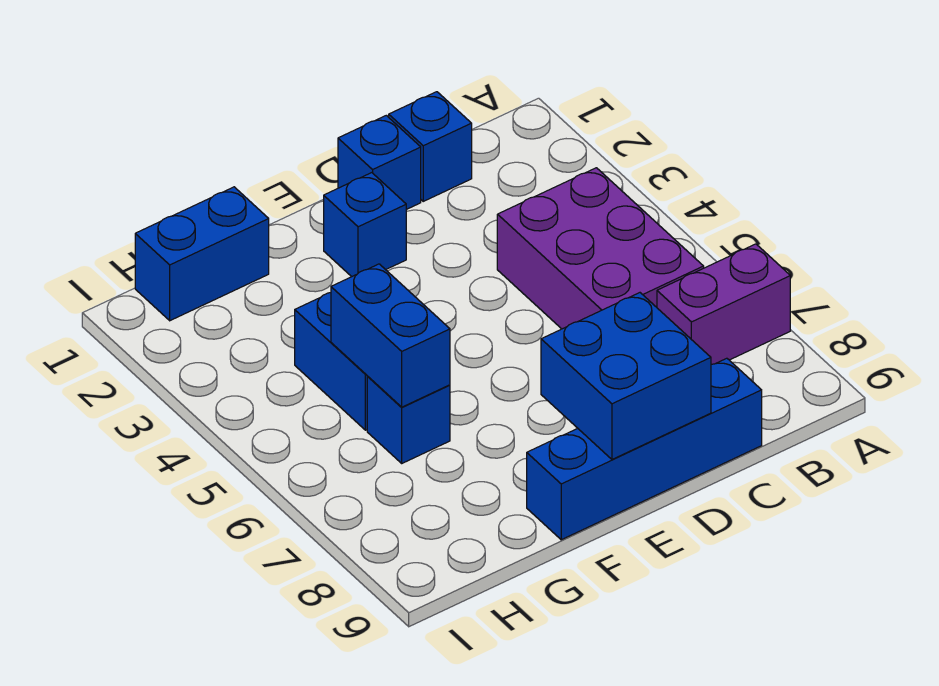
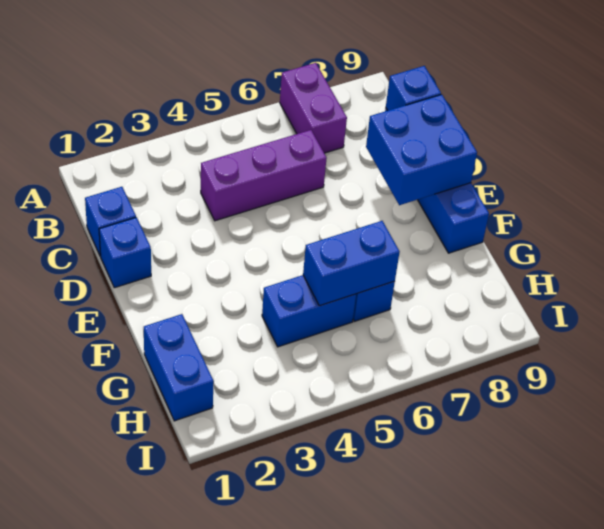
purple 2x3 brick [497,168,704,329] -> purple 1x3 brick [201,130,327,221]
blue 1x1 brick [324,173,406,277] -> blue 1x1 brick moved to [386,66,441,111]

